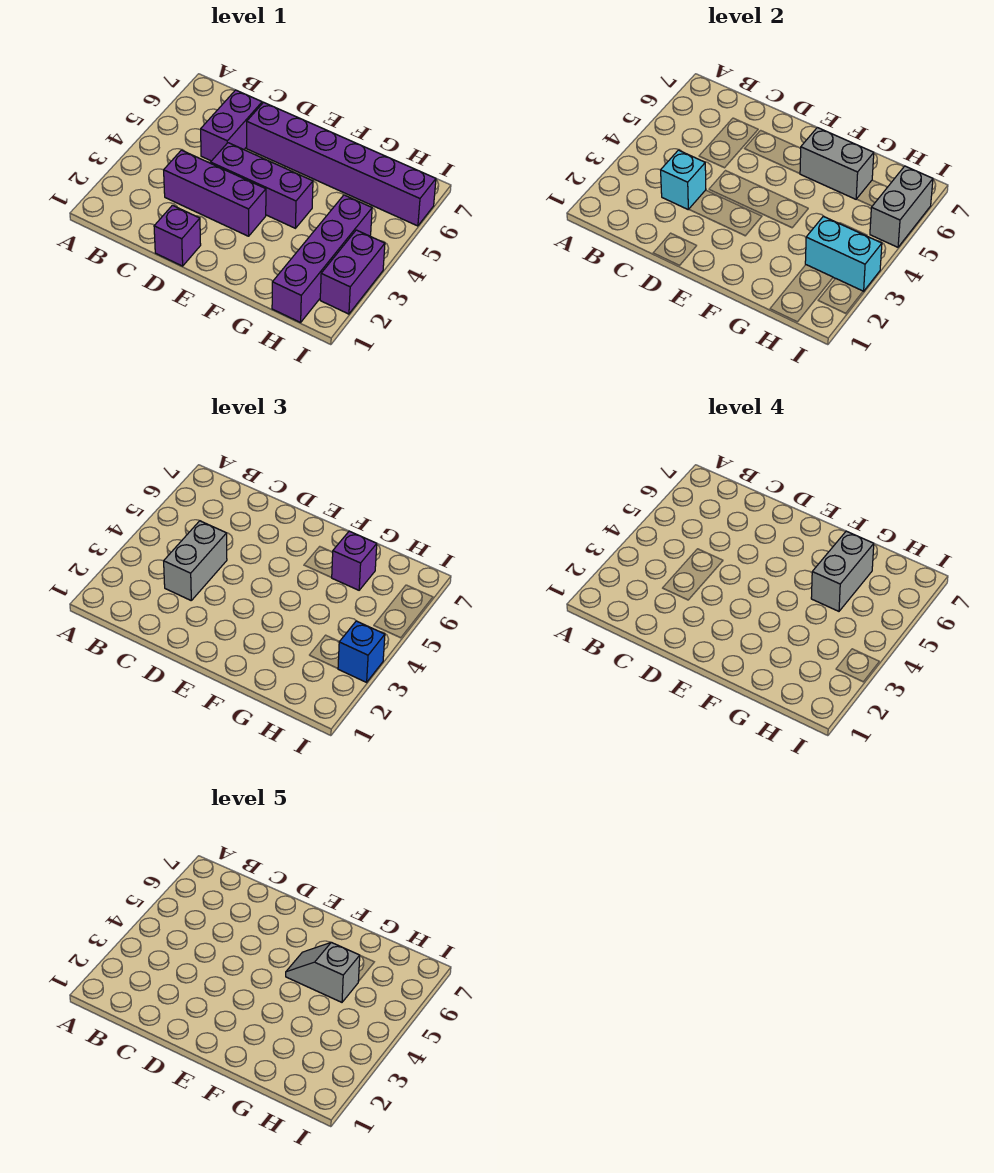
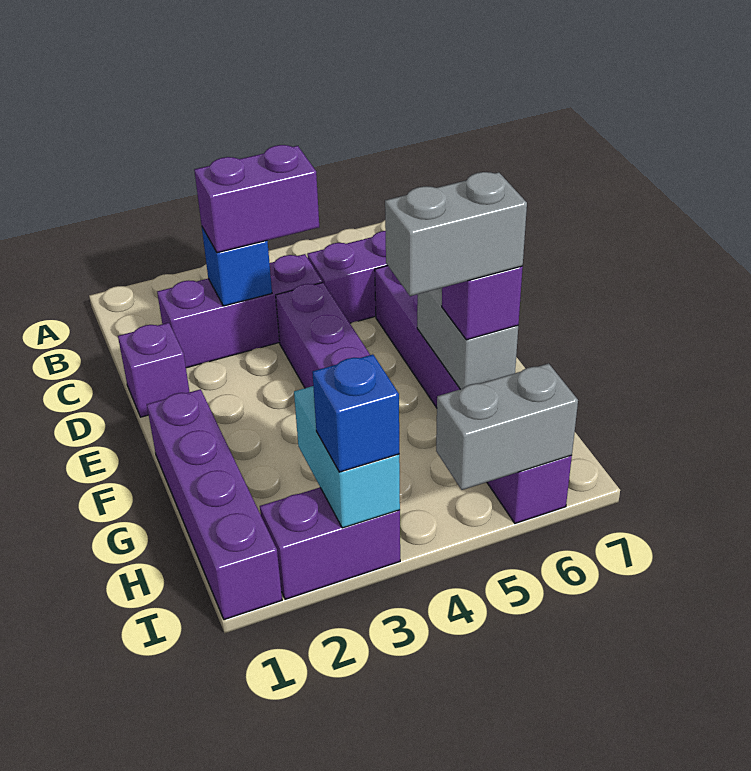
purple 1x3 brick [164,150,266,236] -> purple 1x3 brick turned to [157,254,323,368]
cyan 1x1 brick [661,150,706,209] -> blue 1x1 brick [202,227,272,306]
grey 1x2 brick [164,521,227,600] -> purple 1x2 brick [194,145,319,253]
grey 1x2 slope [286,942,360,1002] -> none
purple 1x4 brick [272,195,372,322] -> purple 1x4 brick turned to [147,389,282,620]

